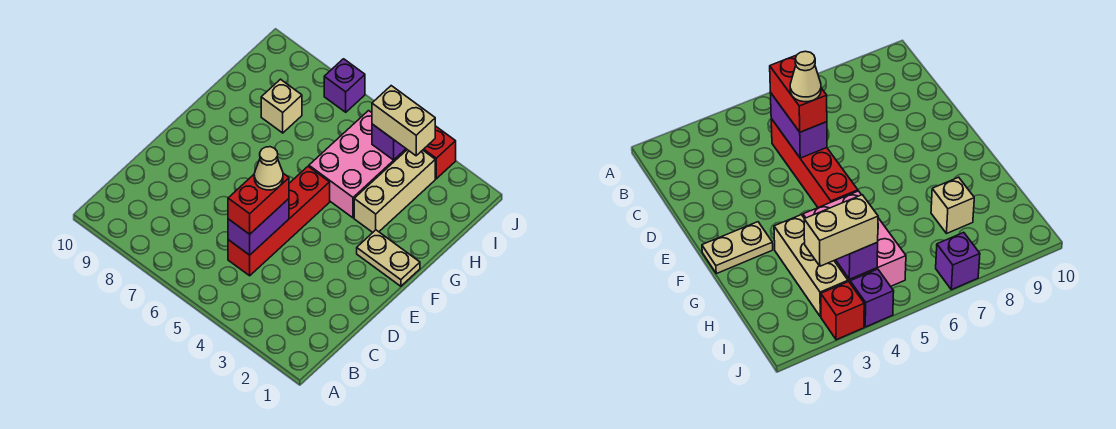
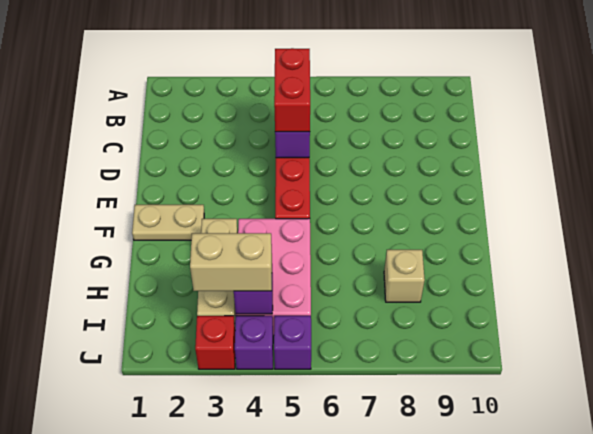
tan 1x1 cone [254,147,283,190] -> none
purple 1x1 brick [324,59,365,112] -> purple 1x1 brick moved to [274,316,311,369]

